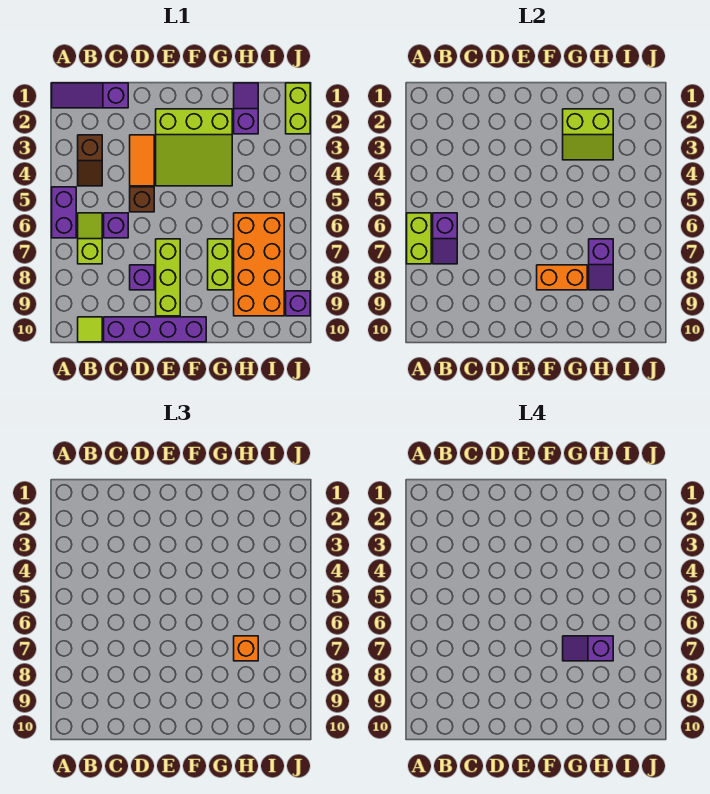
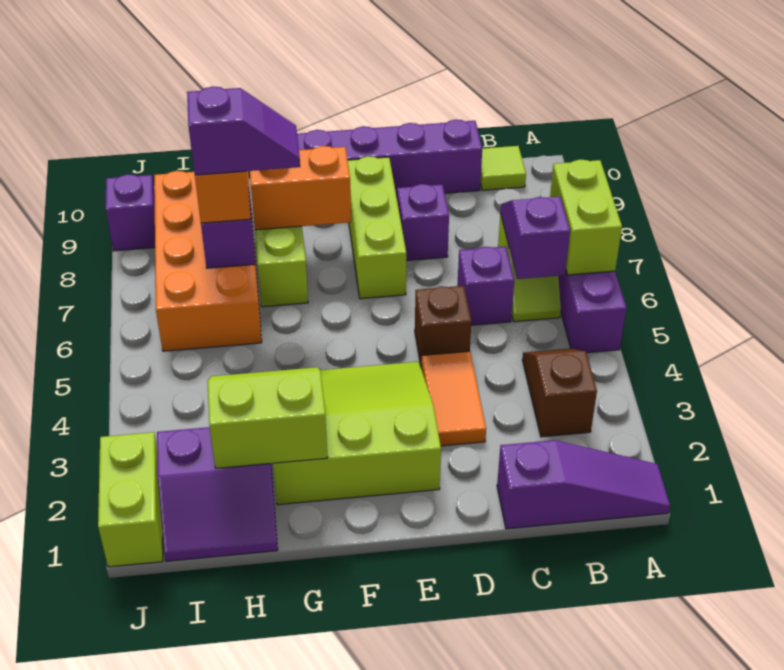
purple 1x2 slope [234,83,258,134] -> purple 2x2 slope [157,427,278,561]

